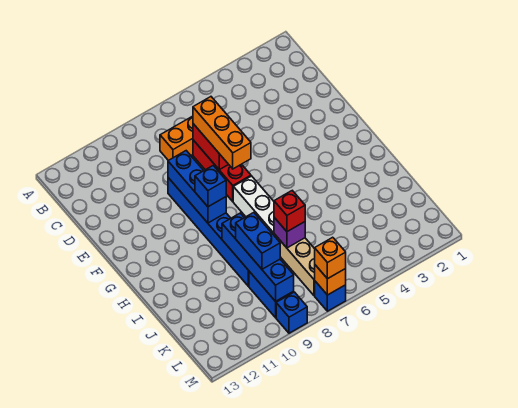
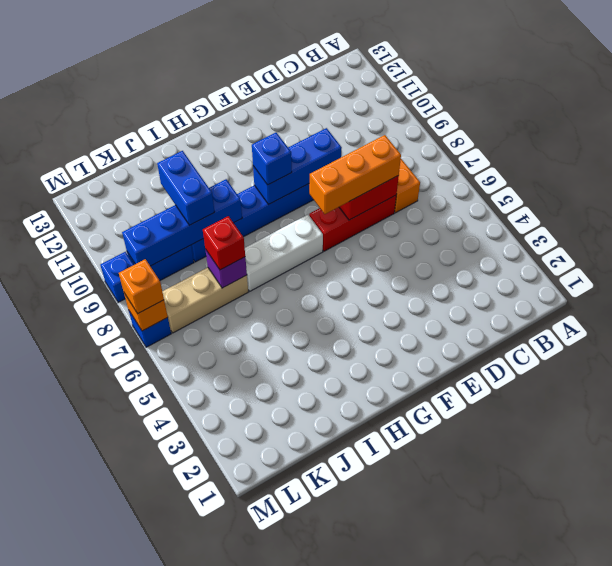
blue 1x2 brick [236,213,280,269] -> blue 1x2 brick turned to [157,151,214,225]

